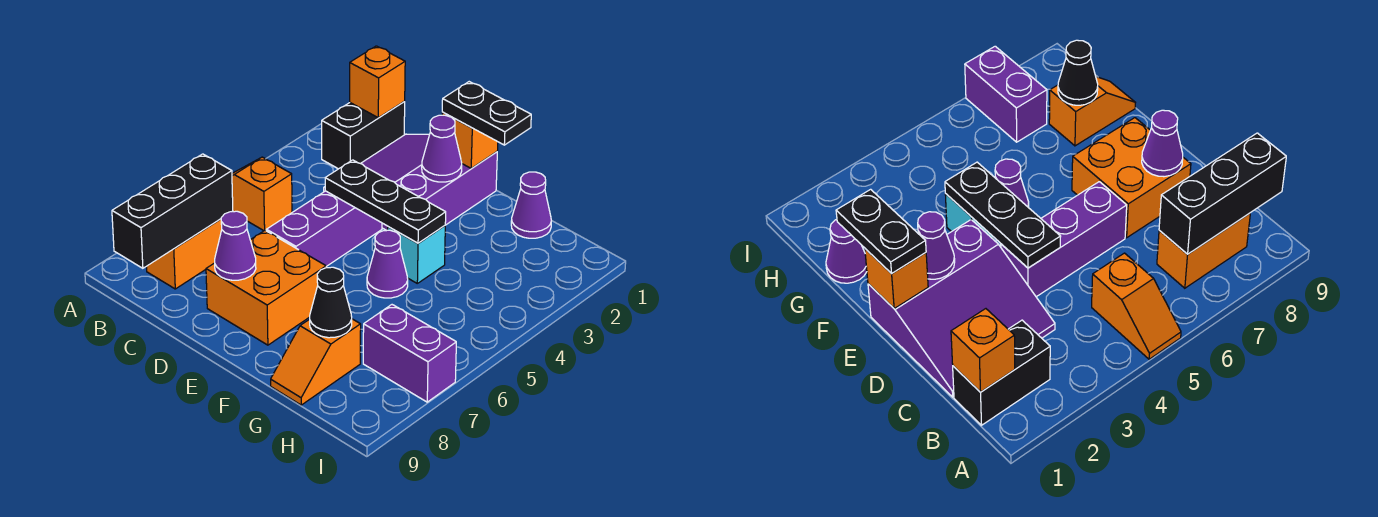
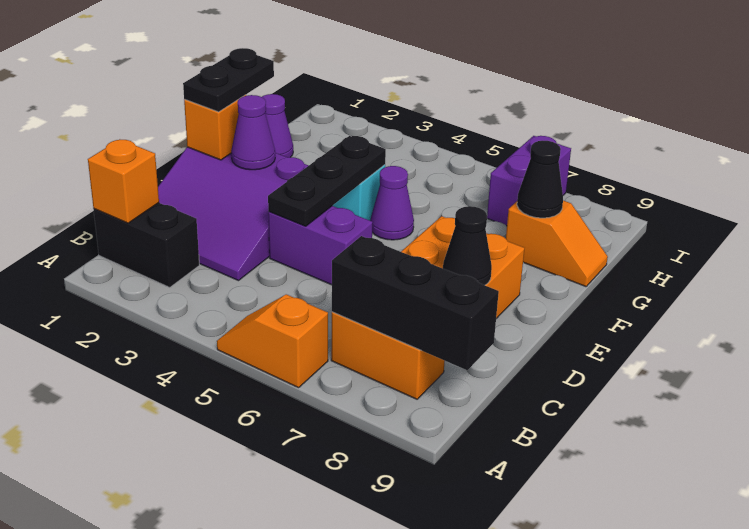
orange 1x2 slope [232,157,292,231] -> orange 1x2 slope turned to [217,294,328,388]
purple 1x3 brick [266,191,382,266] -> purple 1x2 brick [268,206,373,285]
purple 1x1 cone [215,211,256,280] -> black 1x1 cone [443,206,492,285]

